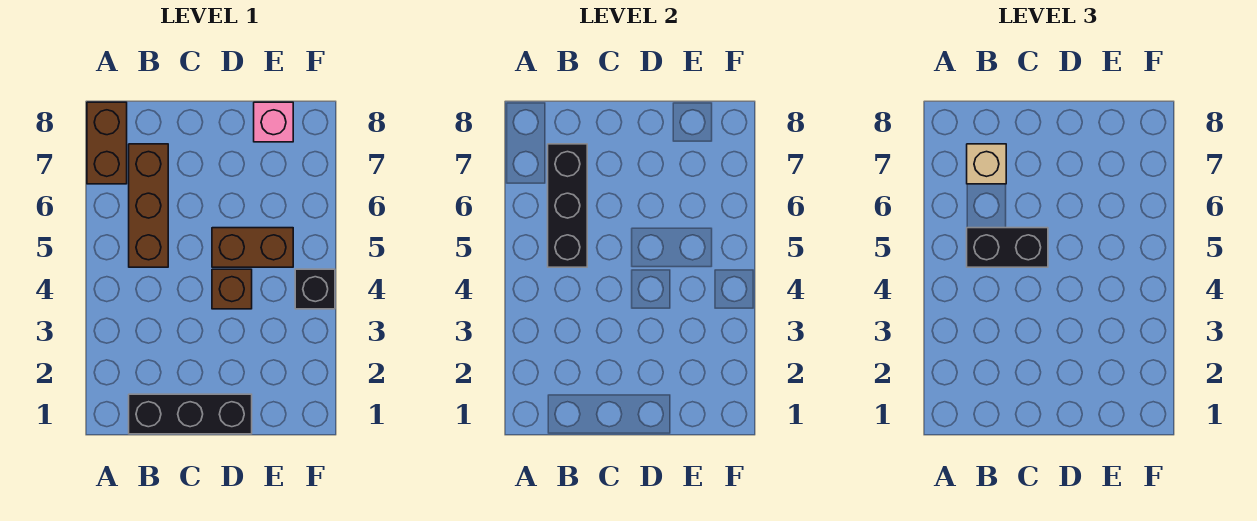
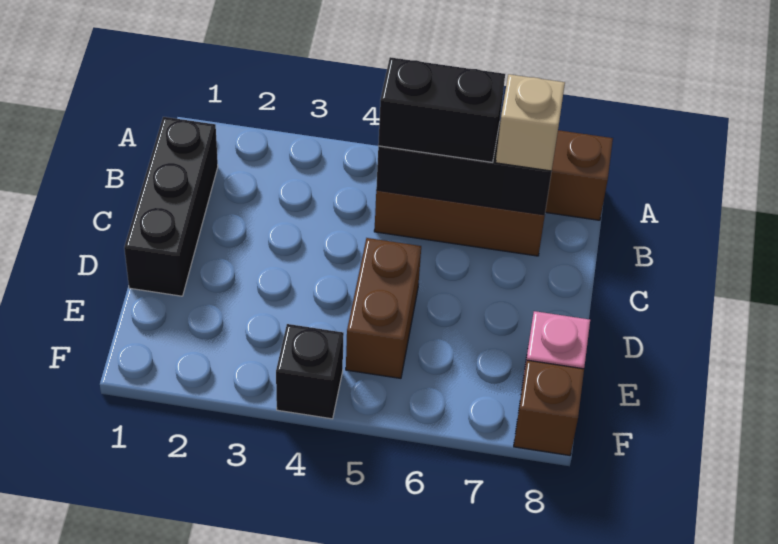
black 1x2 brick [967,228,1048,267] -> black 1x2 brick turned to [378,57,505,162]
brown 1x1 brick [212,269,252,309] -> brown 1x1 brick moved to [514,360,584,455]

